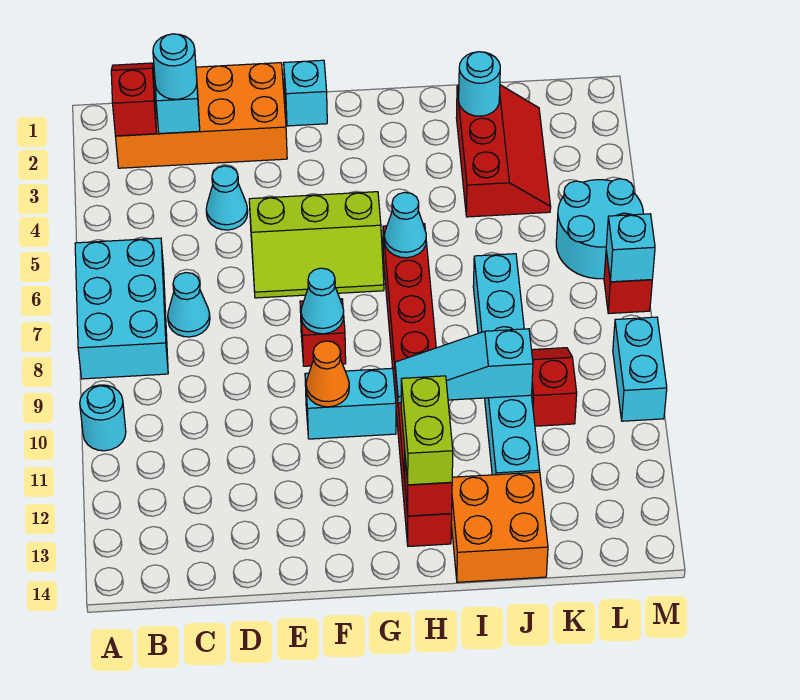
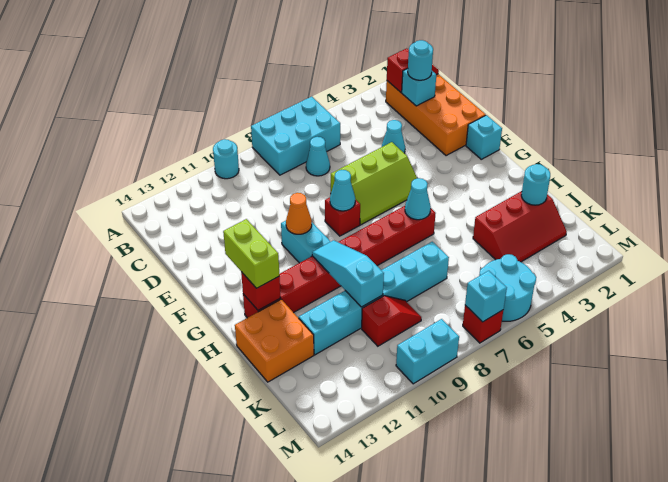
lime 2x3 slope [249,192,384,298] -> lime 2x3 slope turned to [331,142,417,225]
lime 1x2 brick [401,376,453,485] -> lime 1x2 brick turned to [223,219,279,288]

